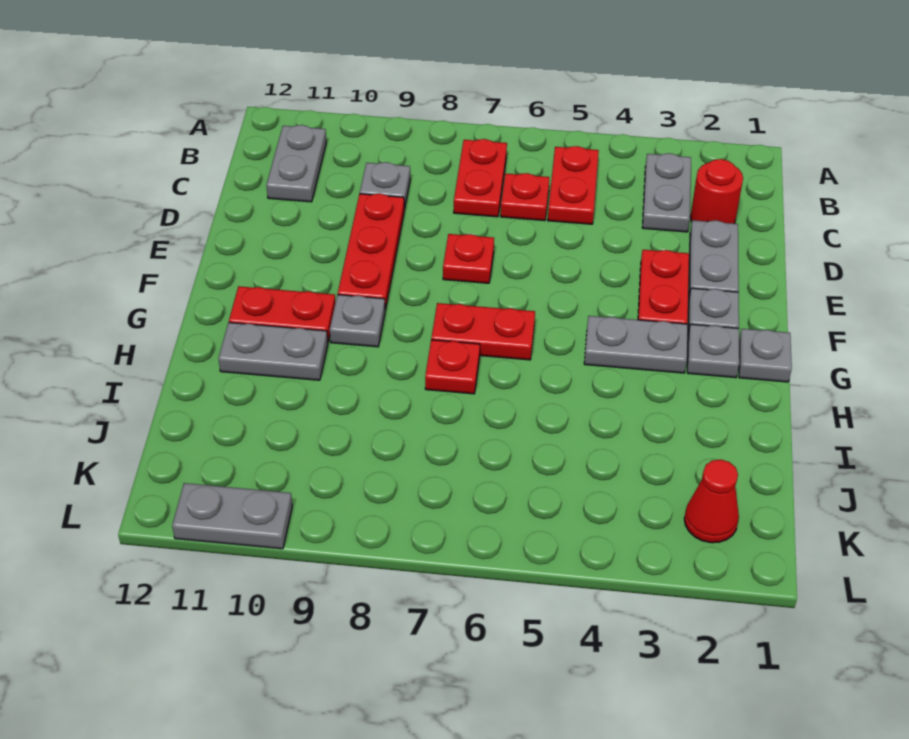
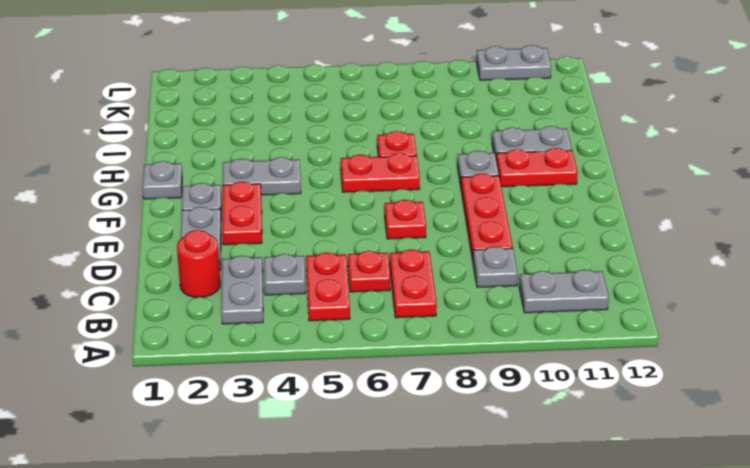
grey 1x2 plate [266,125,326,202] -> grey 1x2 plate turned to [519,270,609,313]
grey 1x1 plate [687,324,739,378] -> grey 1x1 plate moved to [264,254,305,295]
red 1x1 cone [684,460,739,543] -> none

